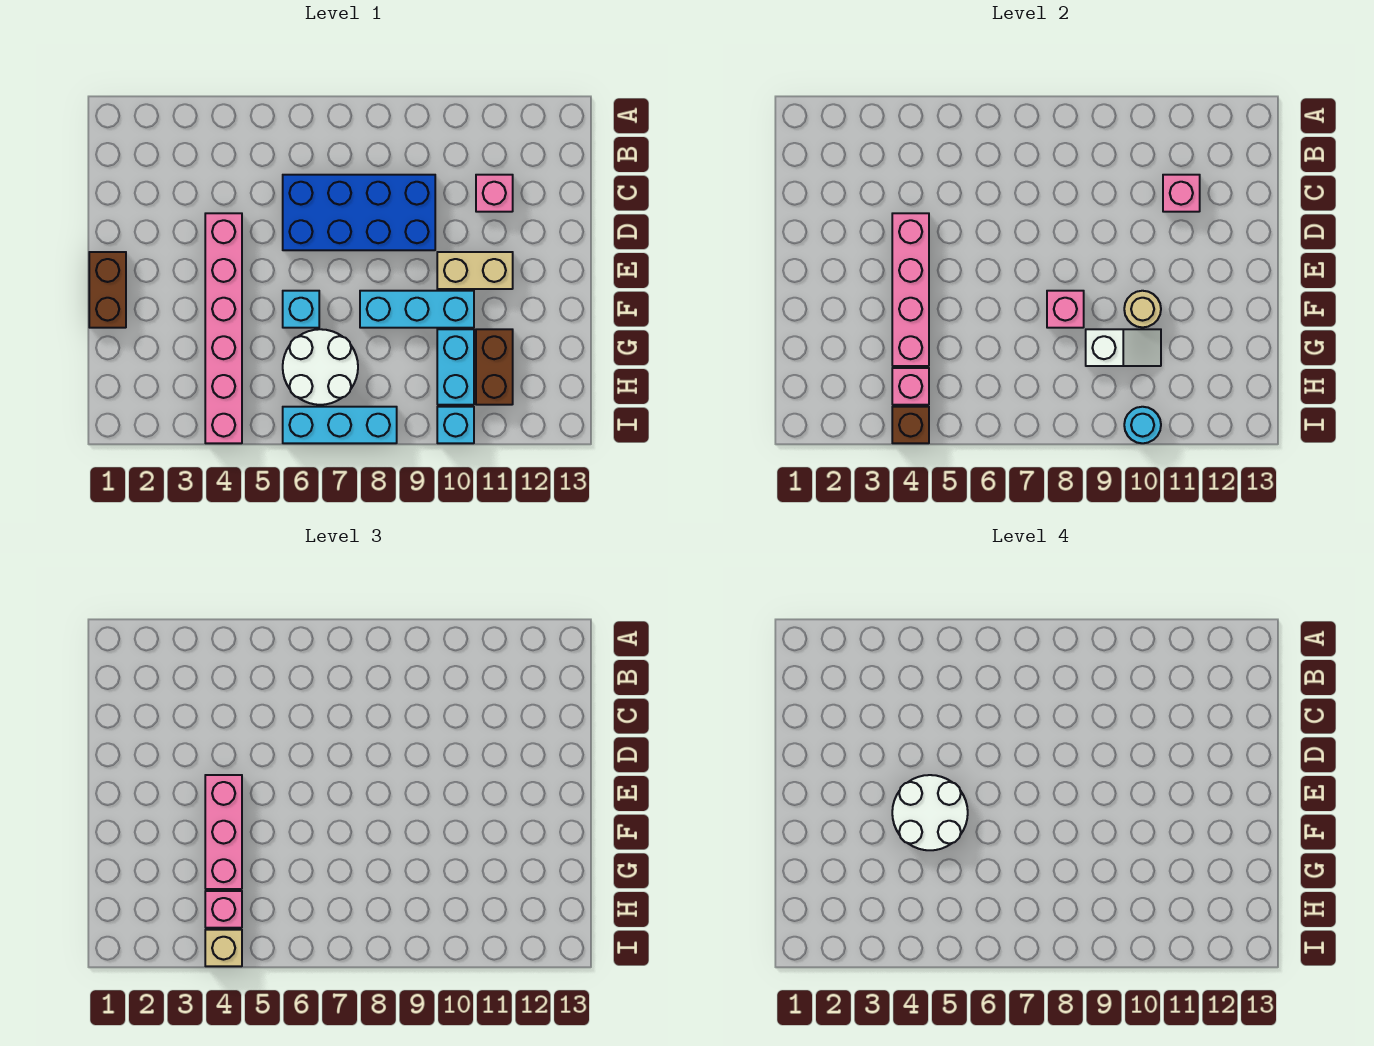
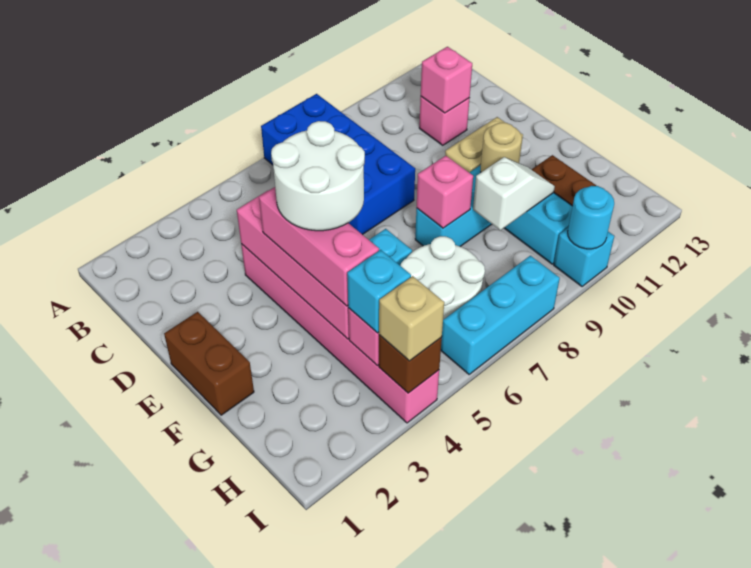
blue 2x4 brick [283,175,435,250] -> blue 2x4 brick turned to [261,94,415,235]
pink 1x1 brick [205,891,242,928] -> cyan 1x1 brick [347,250,411,333]

